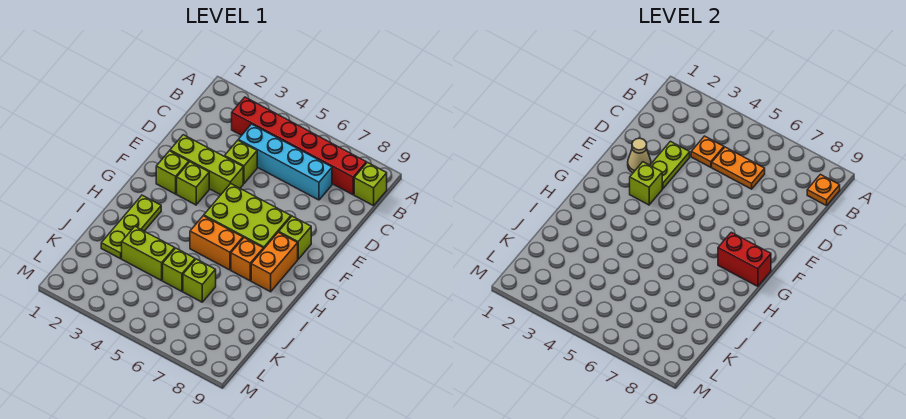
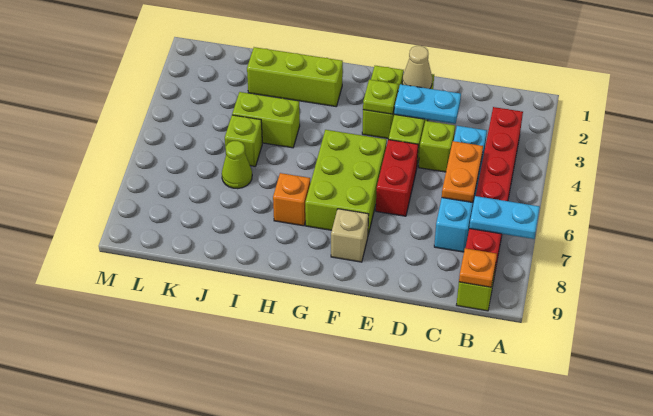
none -> cyan 1x2 plate [469,196,540,239]
orange 1x1 plate [691,136,724,167] -> none
lime 1x2 plate [650,141,690,189] -> cyan 1x2 plate [394,84,461,124]
lime 1x1 brick [630,162,662,205] -> lime 1x1 plate [363,80,398,114]
lime 1x1 brick [279,216,311,259] -> tan 1x1 brick [331,209,369,262]
orange 1x2 brick [251,232,298,292] -> none
red 1x2 brick [718,232,771,286] -> red 1x2 brick moved to [376,140,418,216]
lime 1x3 plate [101,195,161,259] -> lime 1x3 brick [247,47,343,106]
orange 1x2 brick [190,216,243,270] -> none
lime 1x2 brick [122,227,175,281] -> lime 1x2 brick turned to [232,92,300,148]
lime 1x1 brick [183,259,216,302] -> lime 1x1 cone [222,141,252,189]

